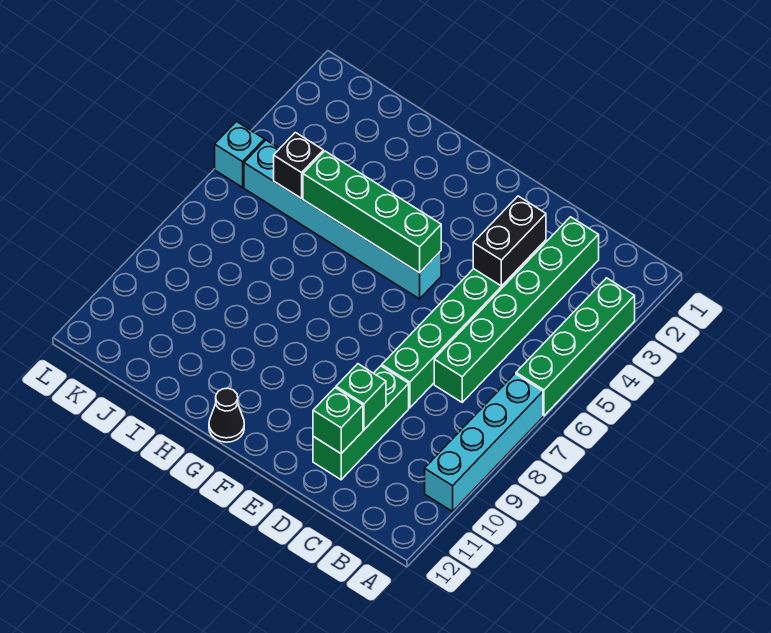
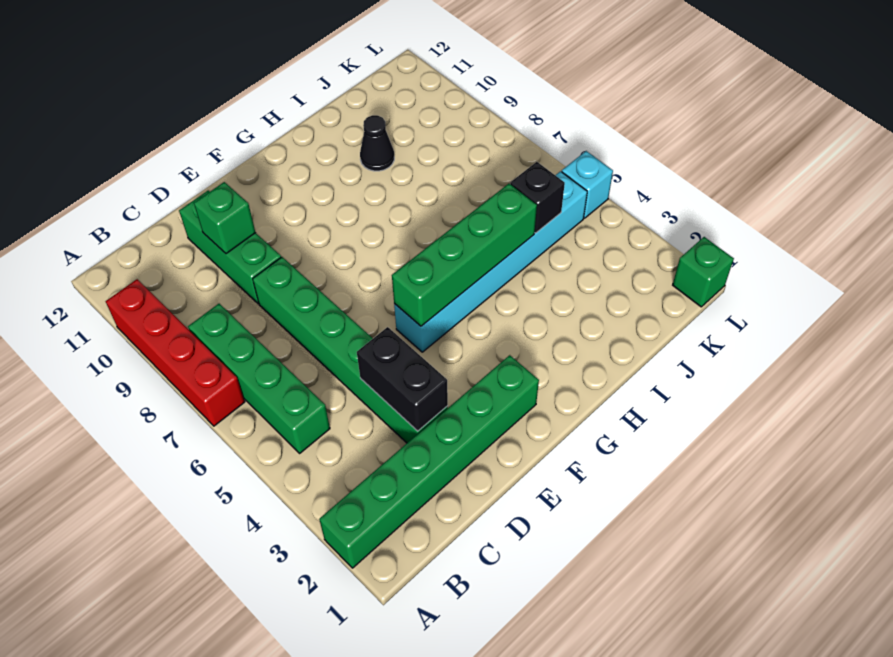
green 1x4 brick [516,278,635,416] -> green 1x4 brick moved to [188,304,330,453]
cyan 1x4 brick [425,374,543,511] -> red 1x4 brick [106,279,245,426]
green 1x6 brick [434,217,599,402] -> green 1x6 brick turned to [319,355,539,568]
green 1x1 brick [313,388,363,453] -> green 1x1 brick moved to [673,237,734,307]
black 1x1 cone [209,388,244,442] -> black 1x1 cone moved to [360,115,394,171]

